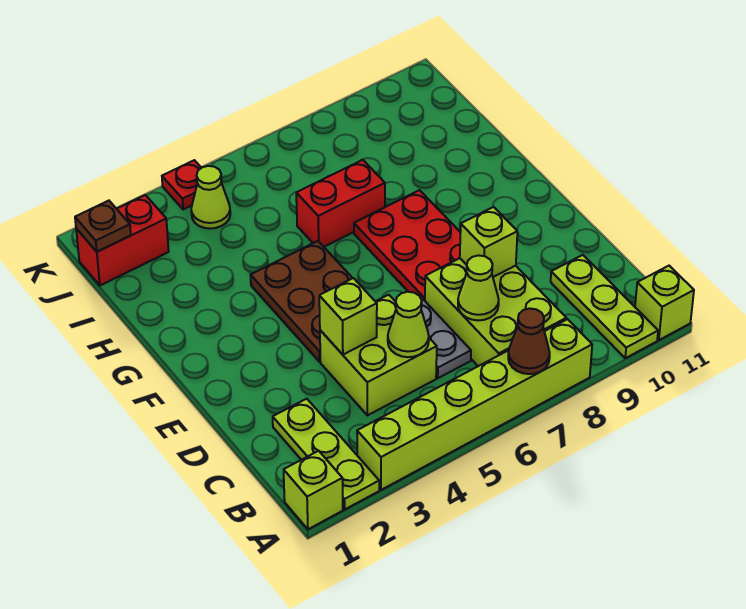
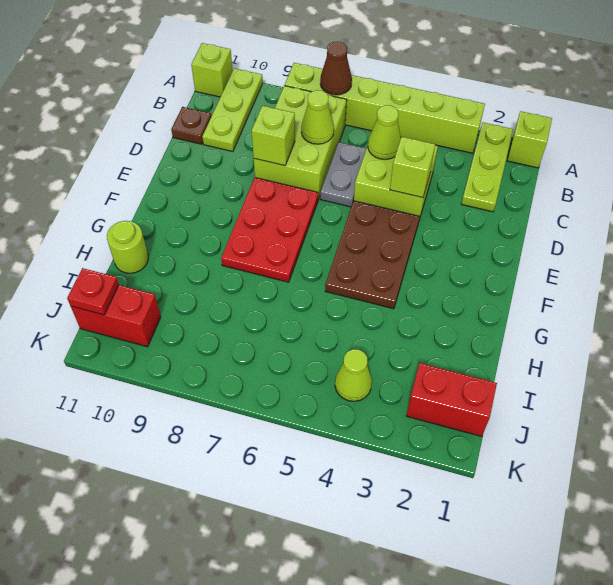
red 1x2 brick [296,160,385,247] -> red 1x2 brick moved to [71,285,161,347]
none -> lime 1x1 round brick [107,221,148,273]
brown 1x1 plate [75,201,131,252] -> brown 1x1 plate moved to [171,107,212,144]
red 1x1 plate [162,160,201,210] -> red 1x1 plate moved to [67,268,119,315]

